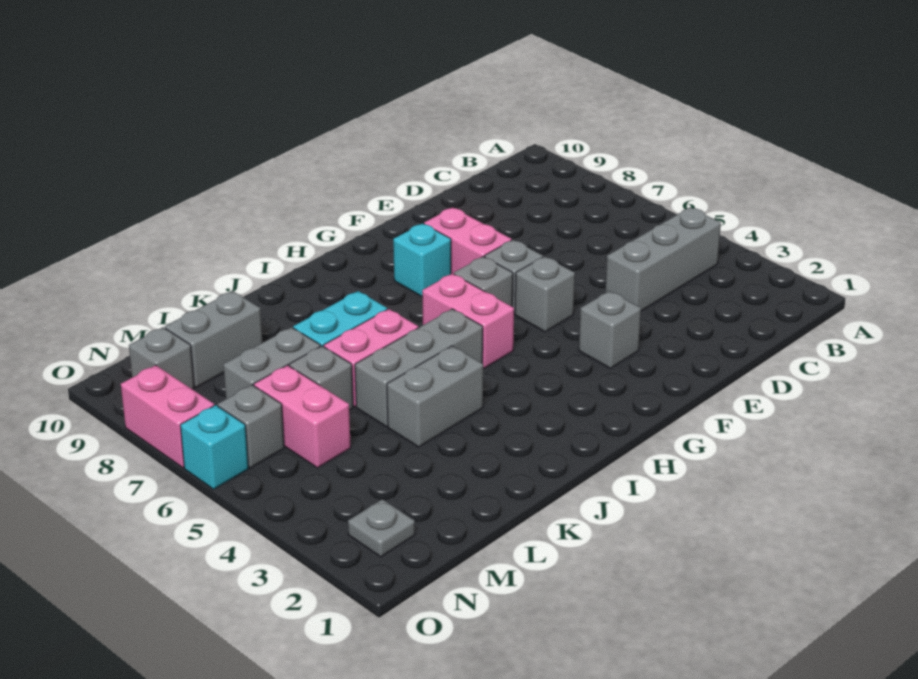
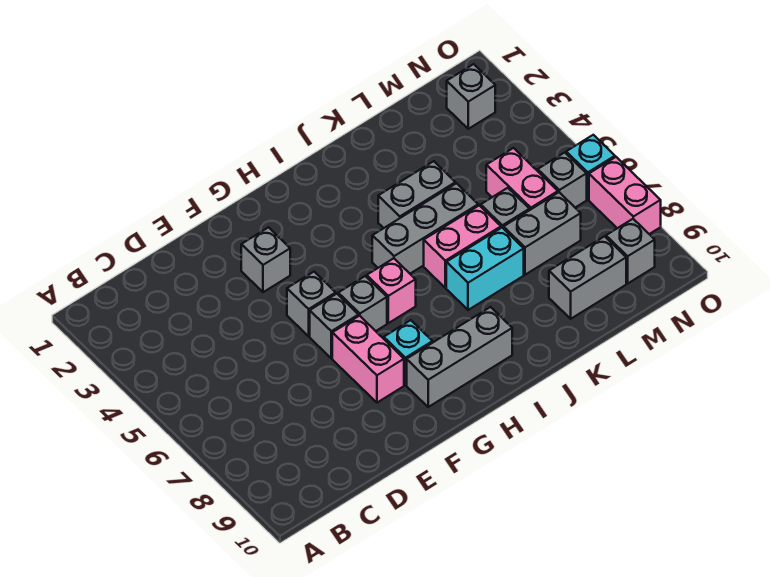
grey 1x3 brick [605,207,721,311] -> grey 1x3 brick moved to [407,307,512,407]
pink 1x2 brick [422,273,514,368] -> pink 1x1 brick [367,258,416,323]
grey 1x1 plate [348,499,415,557] -> grey 1x1 brick [447,64,495,129]

